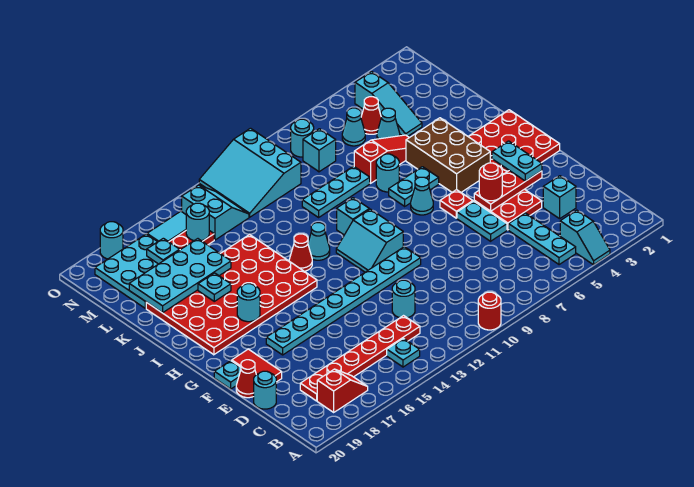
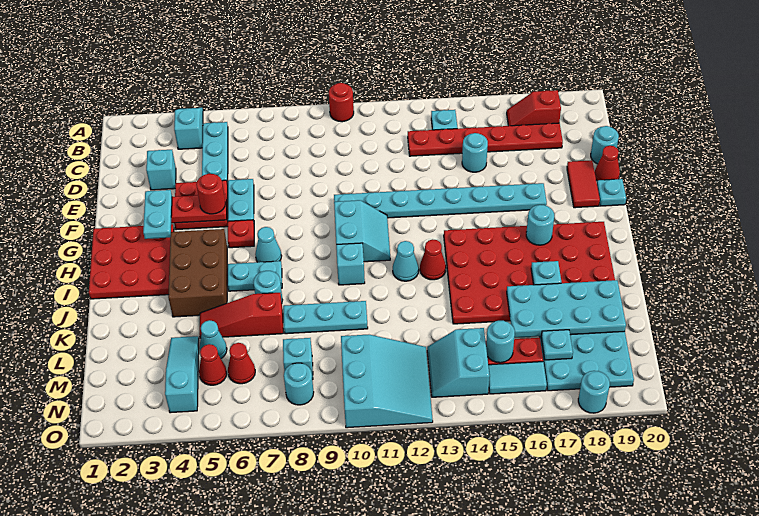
cyan 1x1 round brick [392,280,415,318] -> cyan 1x1 round brick moved to [462,133,488,172]
cyan 1x1 cone [342,108,365,146] -> red 1x1 cone [228,343,255,384]

